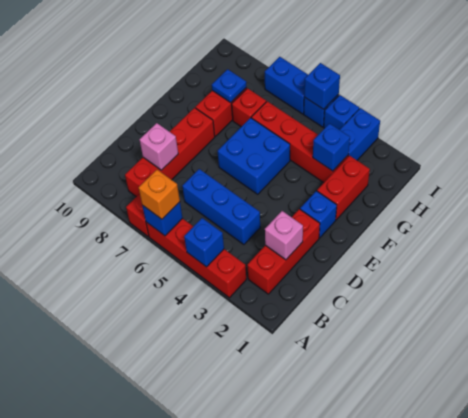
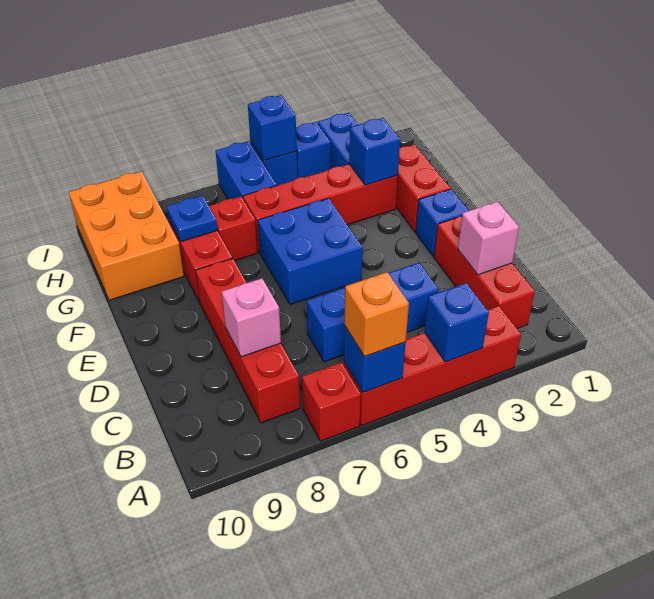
none -> orange 2x3 brick [69,171,184,300]
blue 1x2 brick [265,57,308,114] -> blue 1x2 brick turned to [216,141,277,199]

